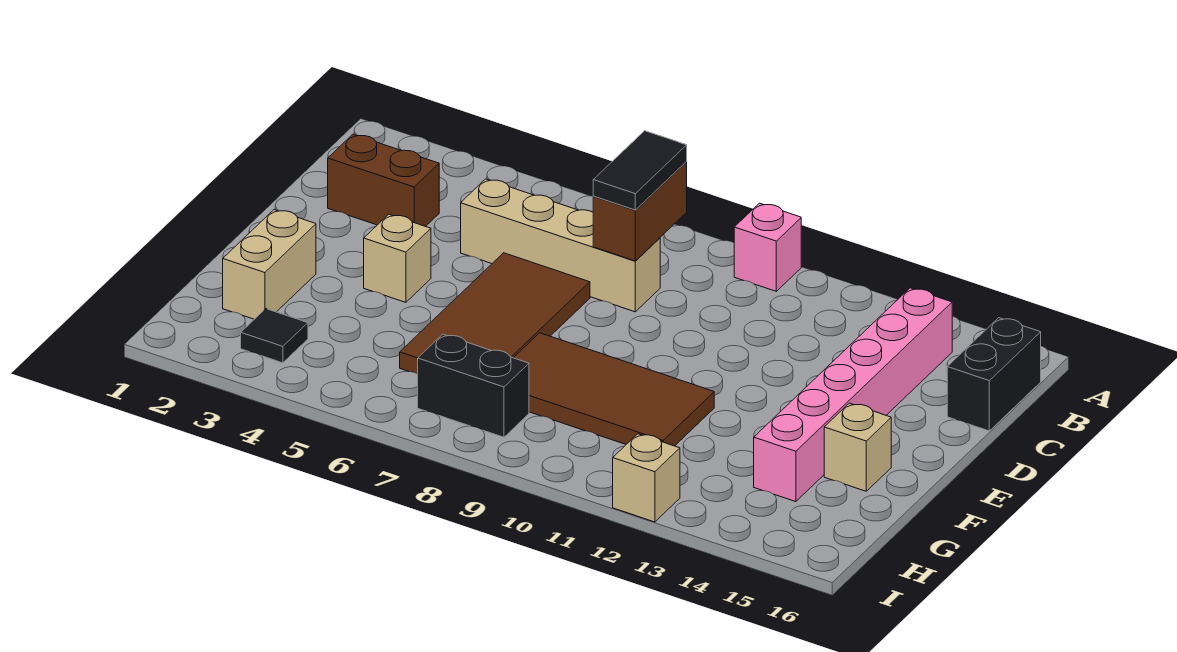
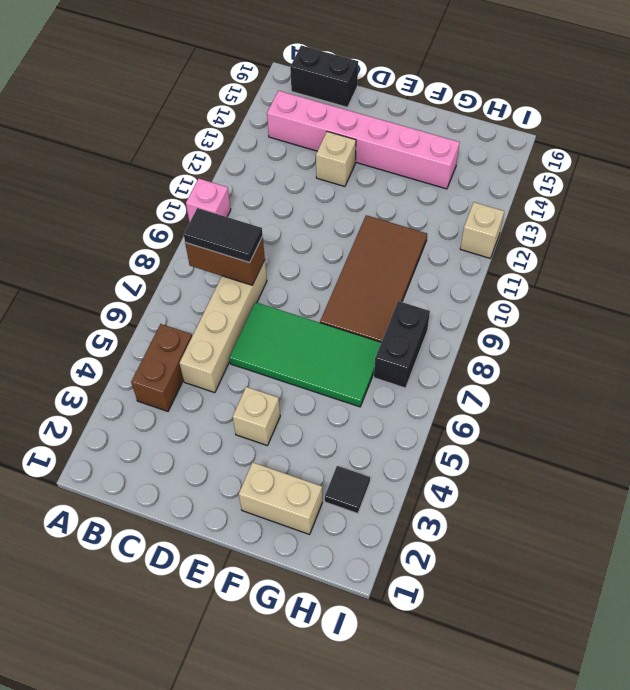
brown 1x2 brick [328,134,439,227] -> brown 1x2 brick moved to [131,324,192,411]
brown 2x4 tile [400,253,590,374] -> green 2x4 tile [229,302,381,407]
tan 1x1 brick [824,403,891,491] -> tan 1x1 brick moved to [316,132,356,187]

